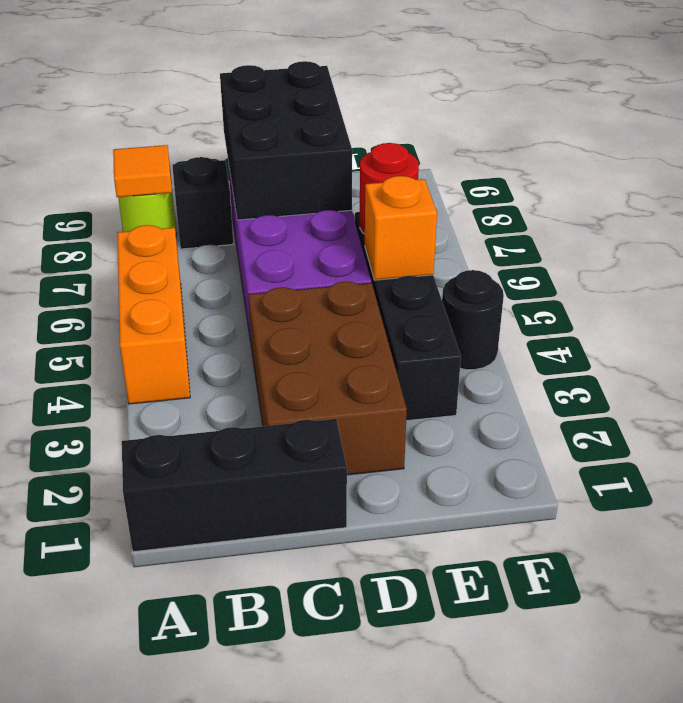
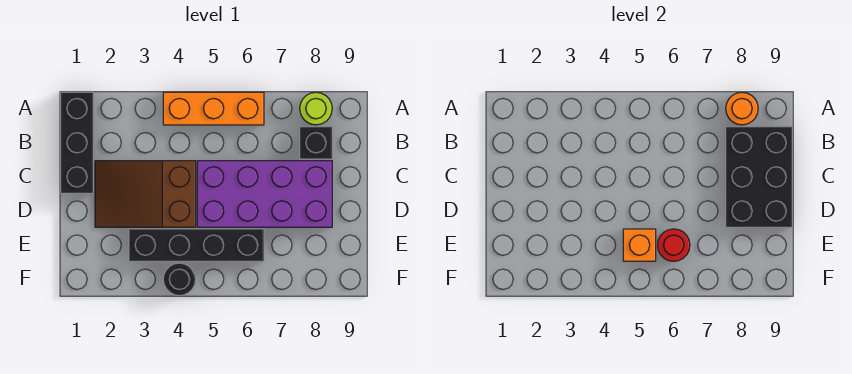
orange 1x1 tile [113,145,172,197] -> orange 1x1 round brick [726,92,758,125]
brown 2x3 brick [248,281,407,475] -> brown 2x3 slope [95,161,196,227]
black 2x3 brick [220,61,352,220] -> black 2x3 brick turned to [726,127,792,227]

